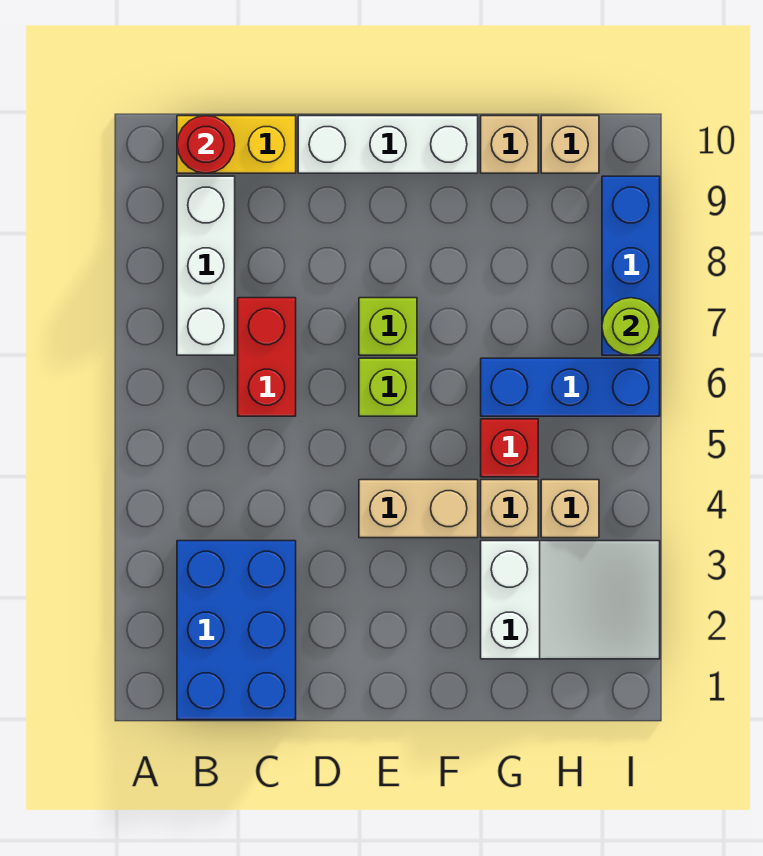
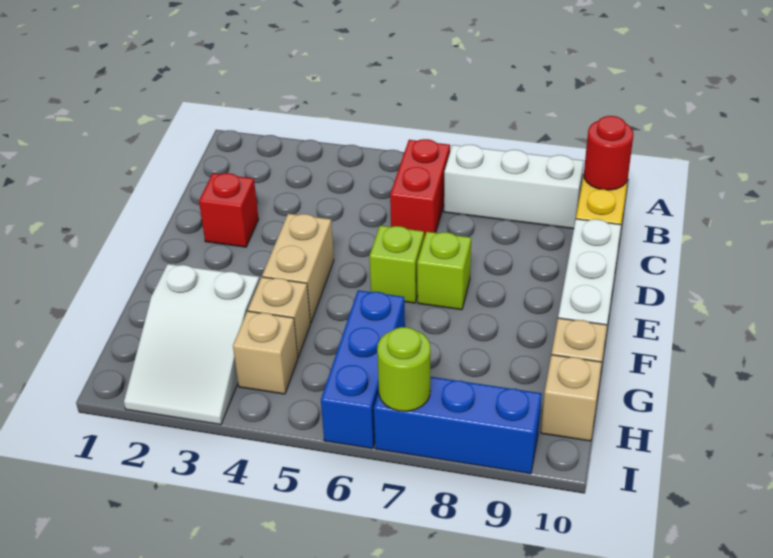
blue 2x3 brick [177,541,296,720] -> none
red 1x2 brick [238,298,296,416] -> red 1x2 brick turned to [390,139,450,238]
red 1x1 brick [481,419,538,477] -> red 1x1 brick moved to [199,173,259,247]

